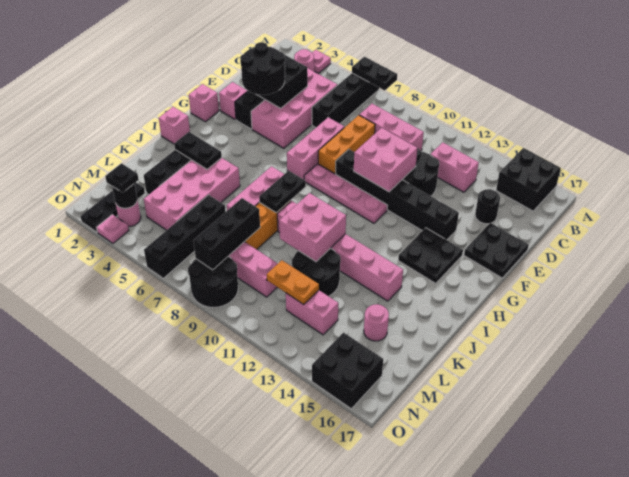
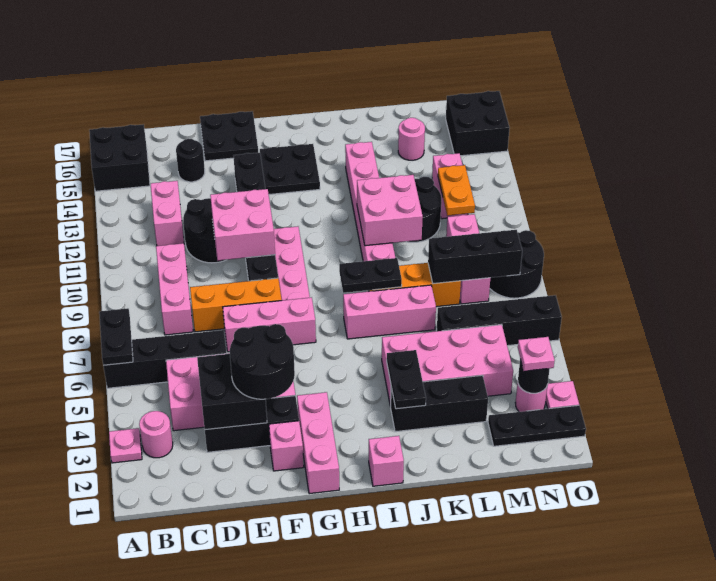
pink 1x1 brick [189,84,219,122] -> pink 1x3 brick [297,392,339,494]
black 1x1 plate [105,163,139,193] -> pink 1x1 plate [518,337,555,371]

